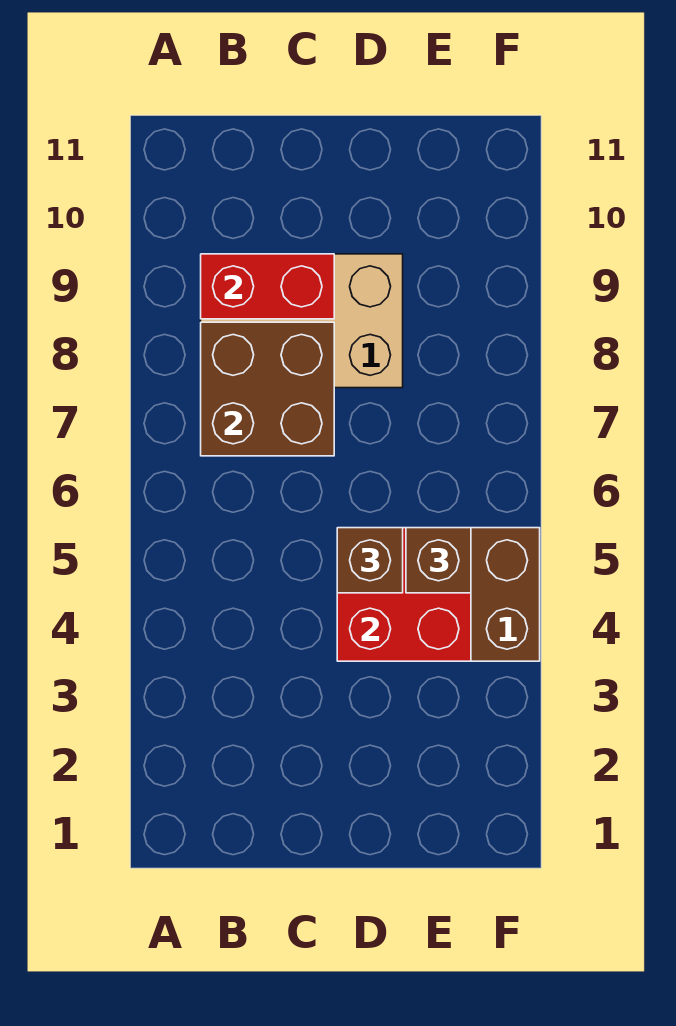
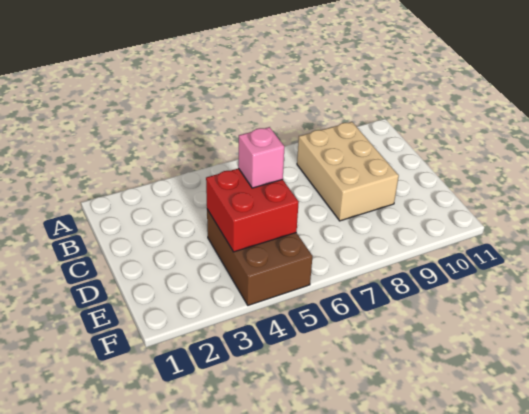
brown 2x2 brick [201,322,334,456] -> none
red 1x2 brick [201,254,334,319] -> none
brown 1x1 brick [337,528,403,593] -> pink 1x1 brick [238,127,284,188]
brown 1x1 brick [406,528,471,593] -> none

